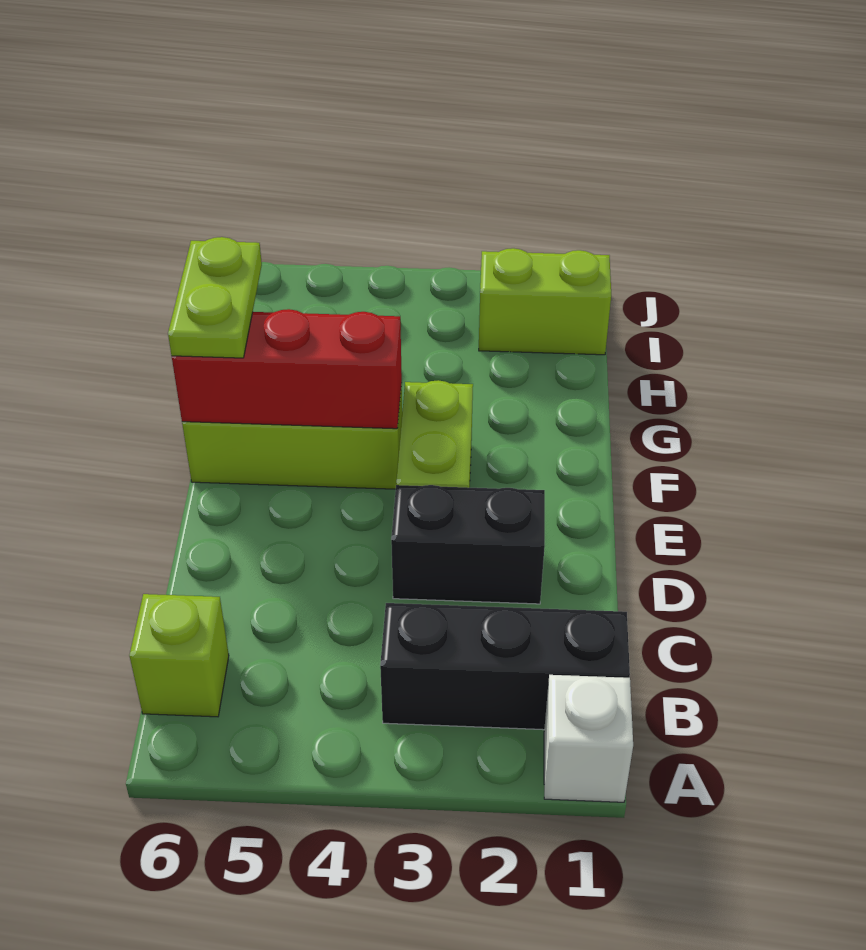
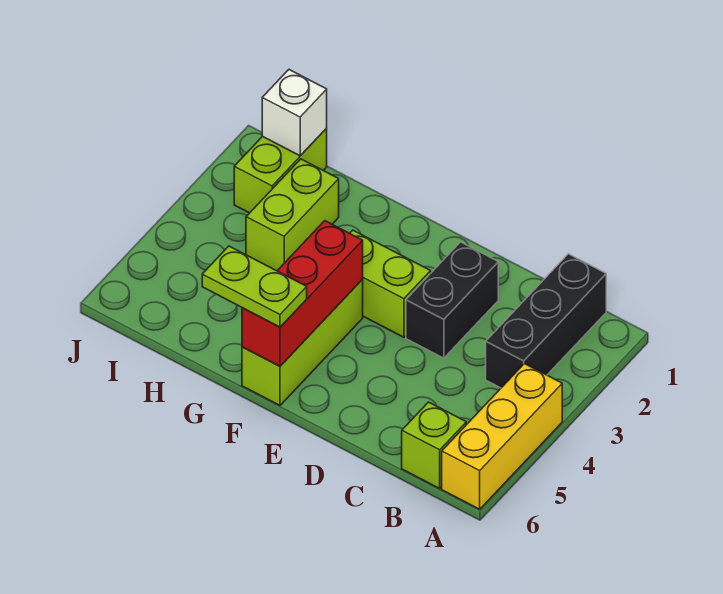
white 1x1 brick [544,675,633,802] -> white 1x1 brick moved to [262,70,327,156]
none -> yellow 1x3 brick [442,364,562,509]
none -> lime 1x2 brick [246,159,339,271]

